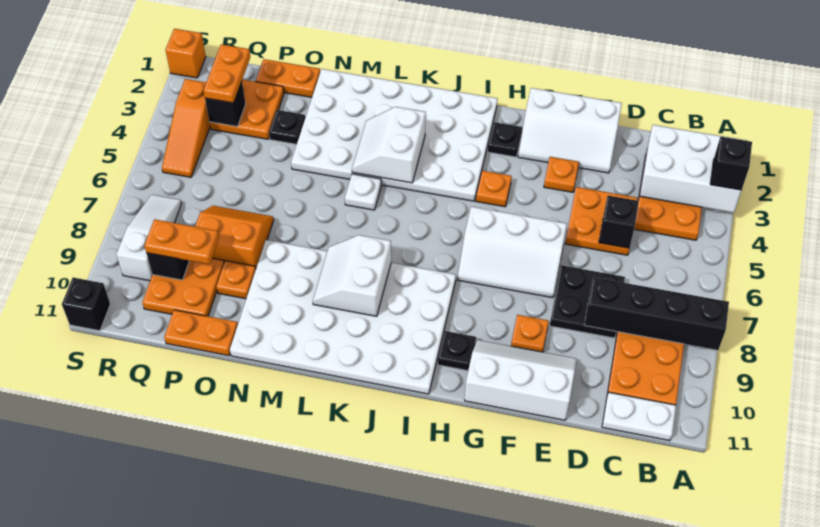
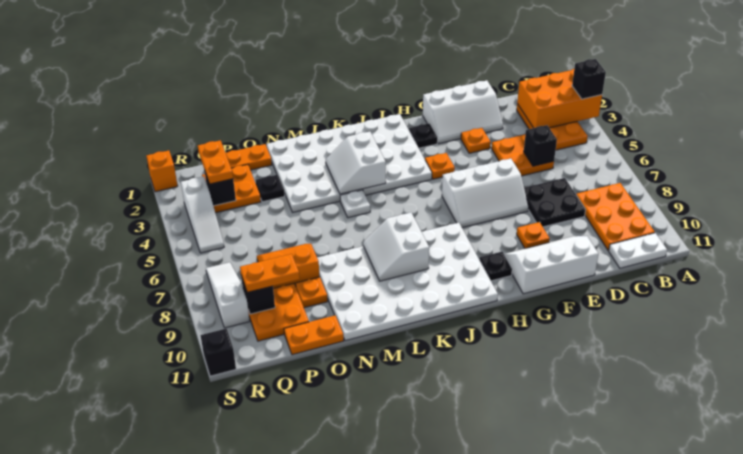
white 2x3 brick [640,125,747,213] -> orange 2x3 brick [517,69,602,128]
black 1x4 brick [584,277,729,350] -> none
orange 1x3 slope [162,79,210,177] -> white 1x3 slope [181,177,224,253]

